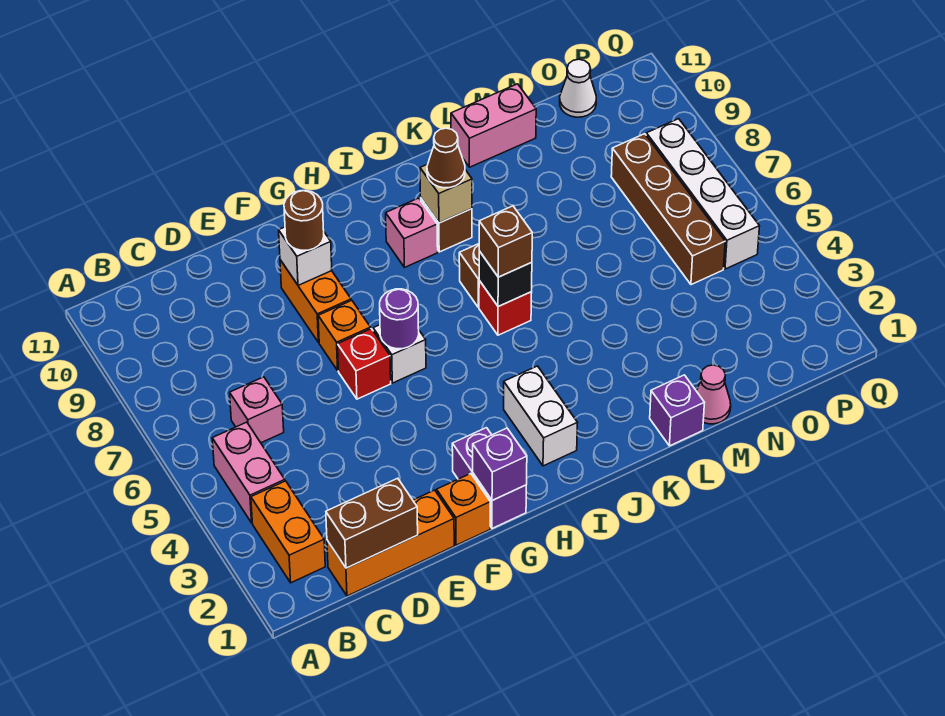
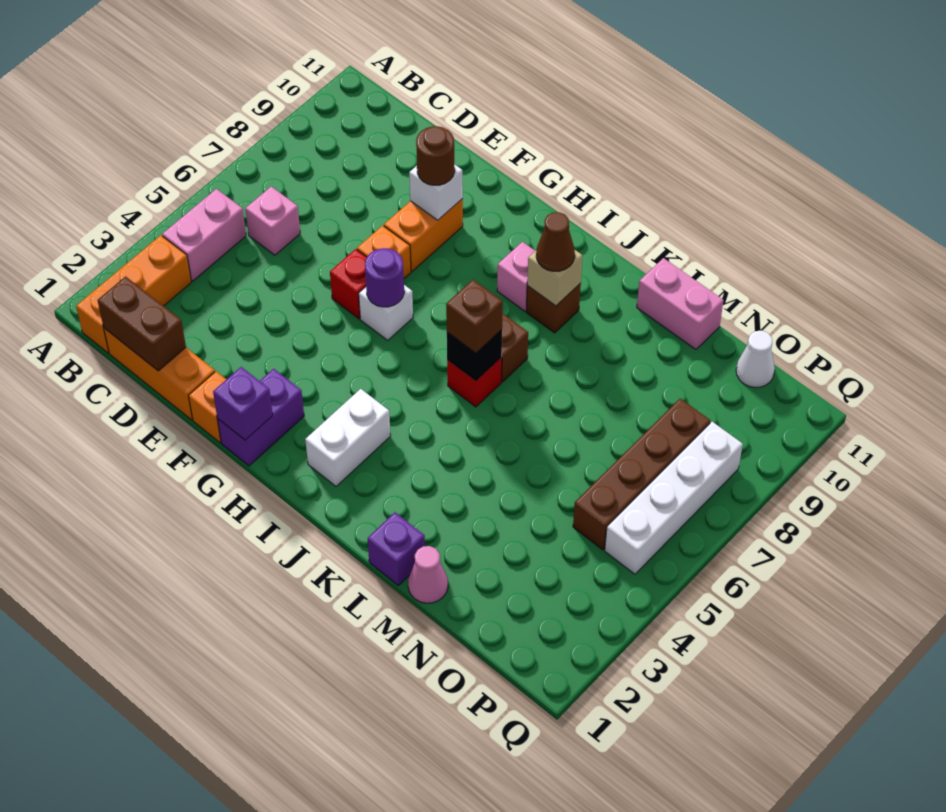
orange 1x2 brick [251,481,325,583] -> orange 1x3 brick [76,235,191,353]

